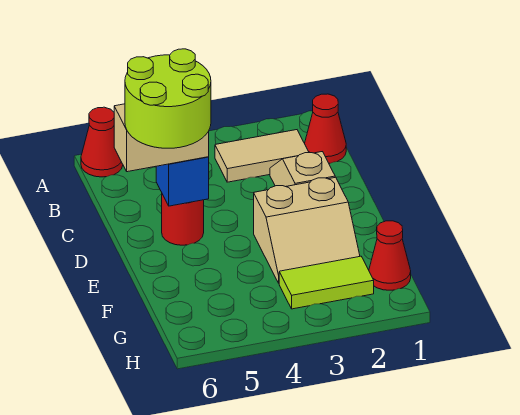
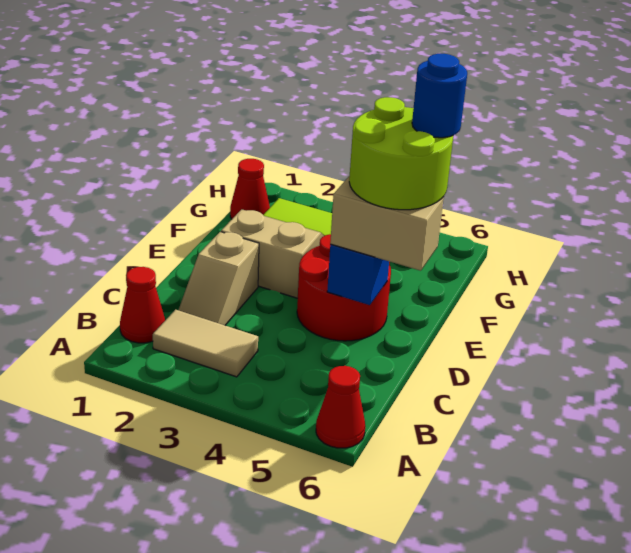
red 1x1 round brick [162,194,204,245] -> red 2x2 round brick [297,234,391,341]
none -> blue 1x1 round brick [412,54,467,138]

